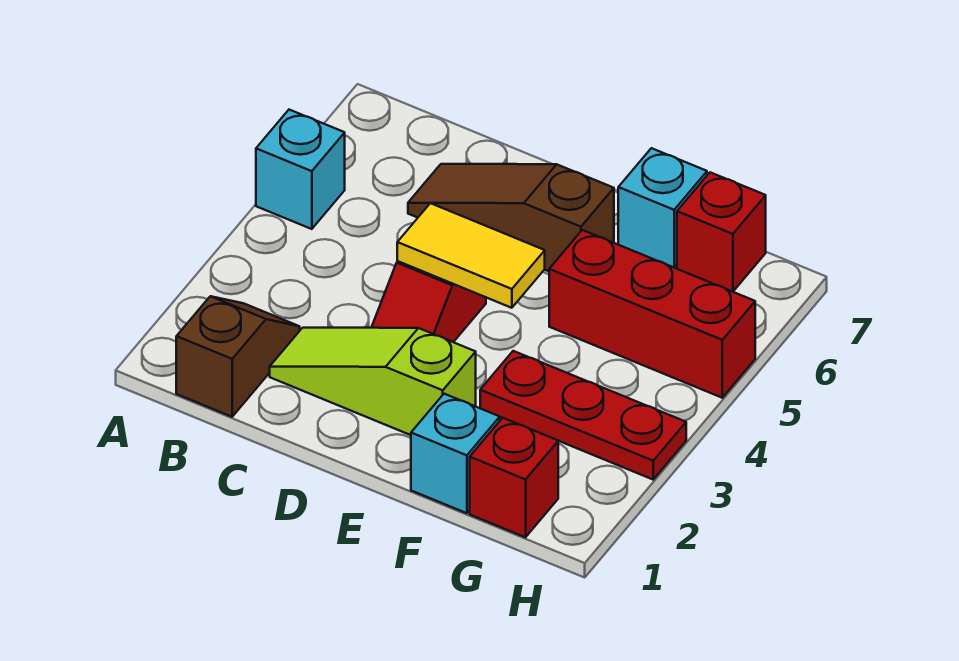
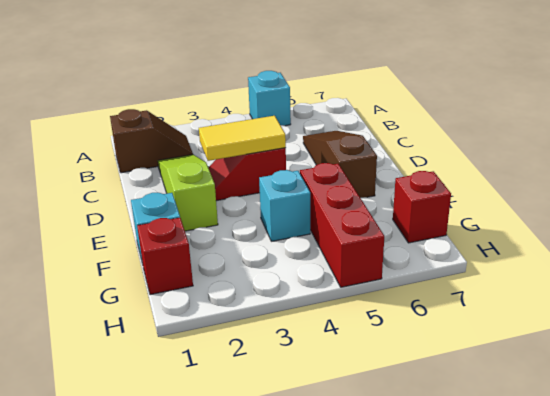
yellow 1x2 tile [397,203,545,308] -> yellow 1x2 tile turned to [199,116,286,161]
red 1x3 plate [480,351,686,479] -> none
cyan 1x1 brick [618,148,707,268] -> cyan 1x1 brick moved to [259,170,310,241]

